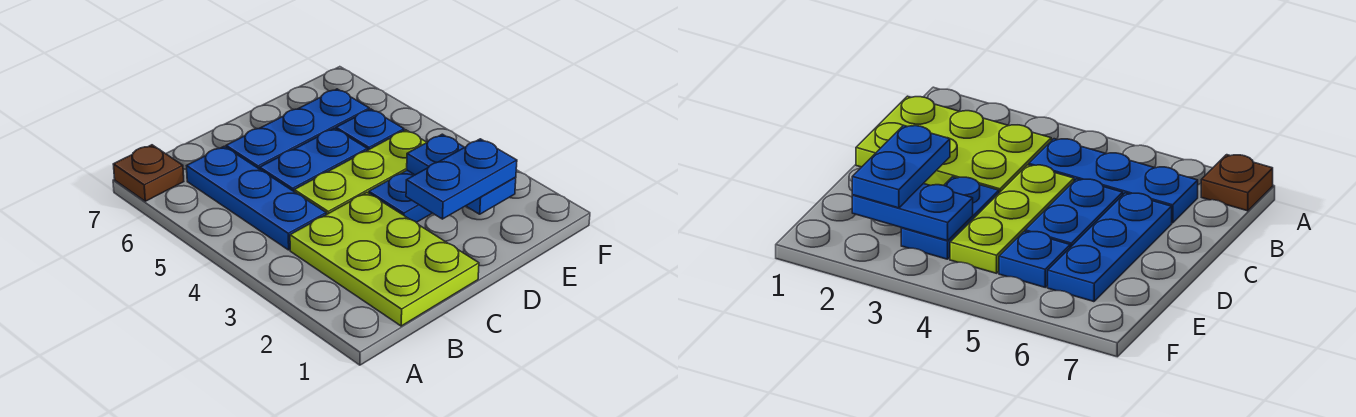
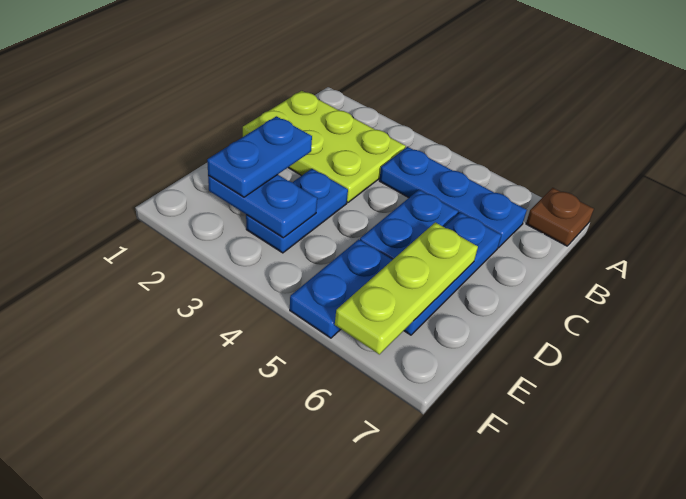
lime 1x3 plate [294,130,427,214] -> lime 1x3 plate moved to [335,222,478,354]
blue 1x1 plate [336,109,404,150] -> blue 1x2 plate [290,239,392,338]

